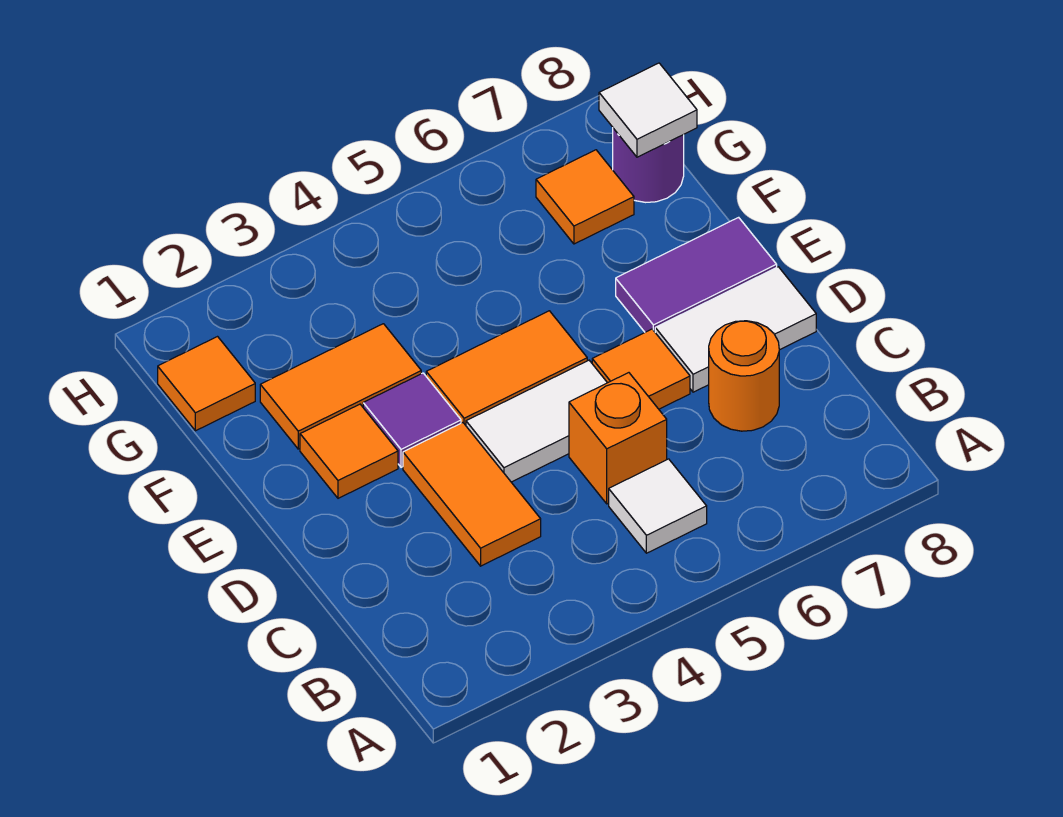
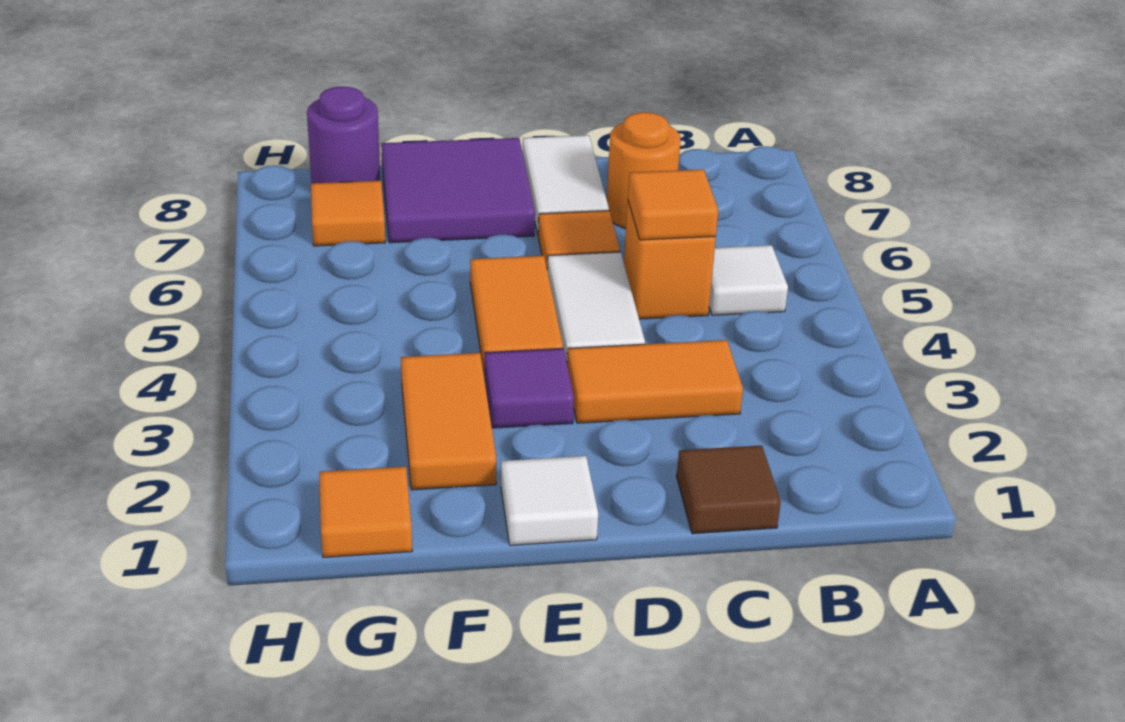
none -> brown 1x1 tile [677,446,781,534]
orange 1x1 tile [300,404,398,498] -> orange 1x1 tile moved to [628,169,718,240]
purple 1x2 tile [616,217,777,332] -> purple 2x2 tile [381,138,535,243]
white 1x1 tile [599,63,697,157] -> white 1x1 tile moved to [501,456,598,545]

